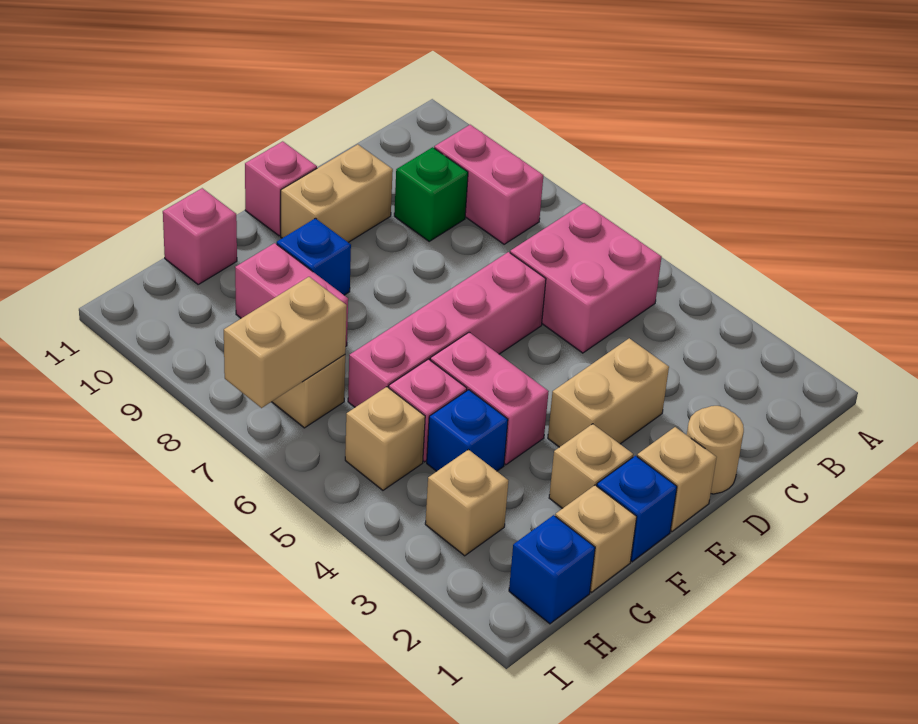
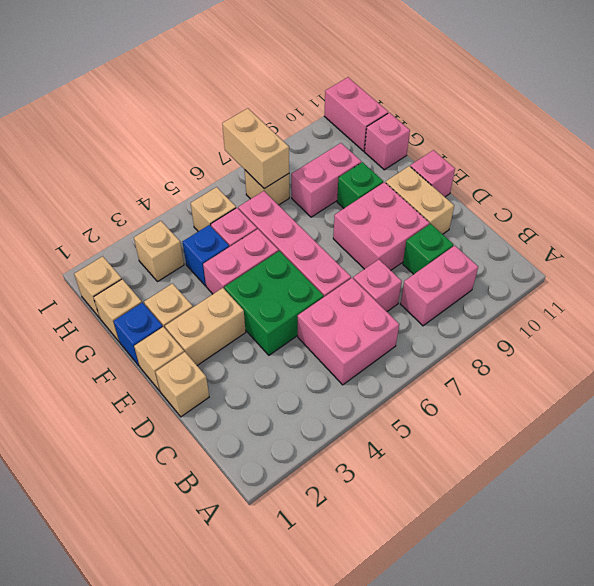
none -> pink 1x1 brick [353,260,402,311]
tan 1x1 round brick [687,406,744,494] -> tan 1x1 brick [156,352,209,417]
tan 1x2 brick [548,338,669,447] -> tan 1x2 brick turned to [165,288,246,365]
none -> green 2x2 brick [224,251,323,355]
none -> pink 2x2 brick [333,182,429,270]
blue 1x1 brick [277,218,351,295] -> green 1x1 brick [337,162,383,208]
blue 1x1 brick [509,515,595,624] -> tan 1x1 brick [74,256,122,318]
none -> pink 1x2 brick [324,77,388,151]

